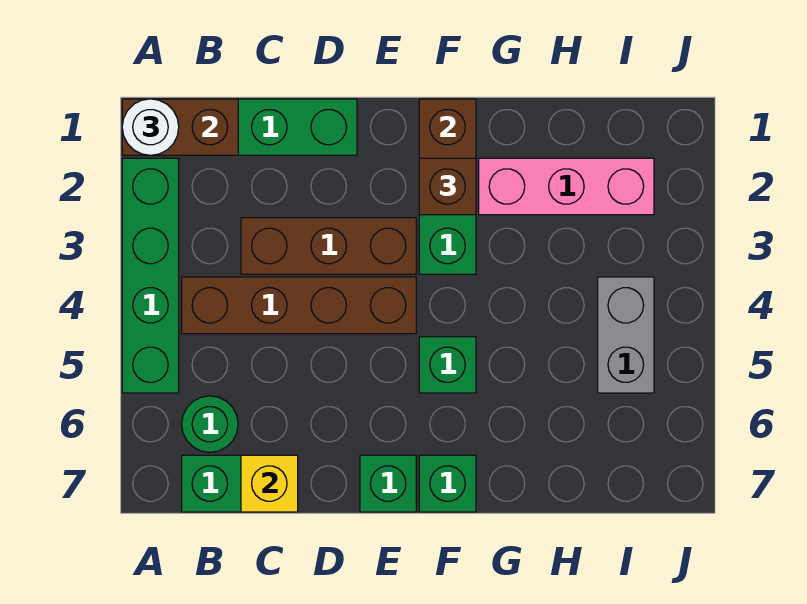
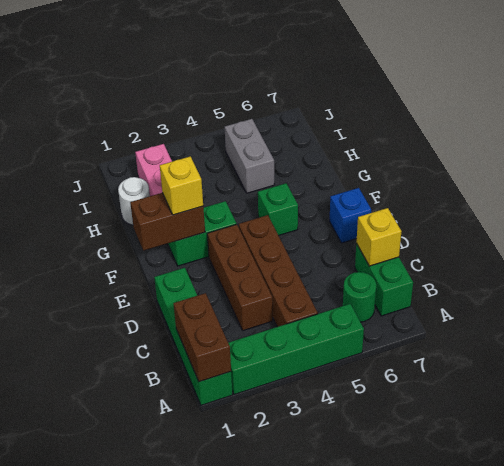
white 1x1 round brick [122,99,179,155] -> white 1x1 round brick moved to [118,177,150,225]
green 1x1 brick [360,455,416,512] -> blue 1x1 brick [330,188,371,243]
brown 1x1 brick [419,158,476,215] -> yellow 1x1 brick [160,156,203,215]
green 1x1 brick [419,455,476,512] -> none
grey 1x2 brick [598,277,654,393] -> grey 1x2 brick turned to [225,119,274,193]

